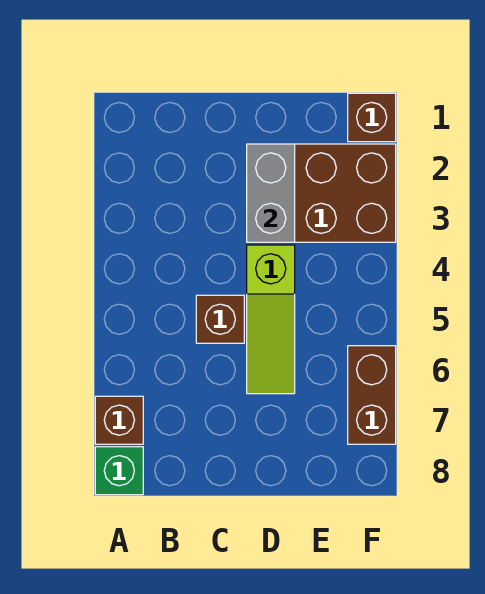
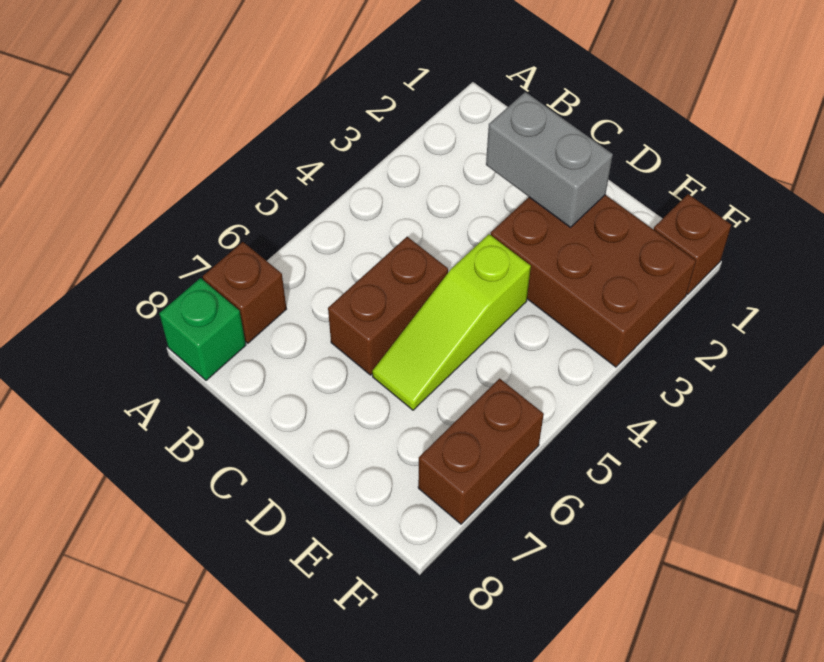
brown 1x1 brick [196,295,244,343] -> brown 1x2 brick [328,237,448,375]
grey 1x2 brick [247,144,295,242] -> grey 1x2 brick turned to [486,92,613,227]

